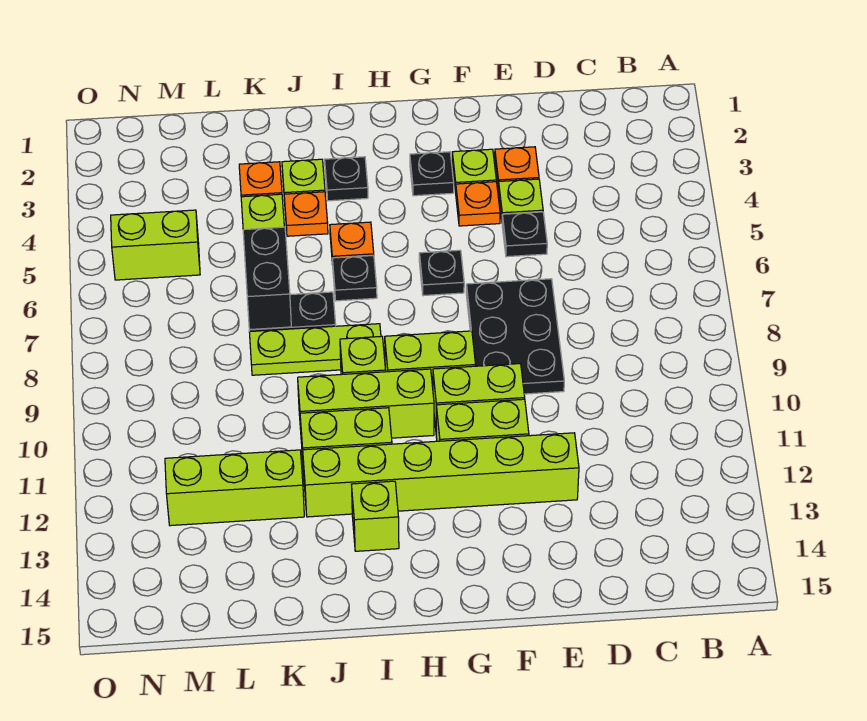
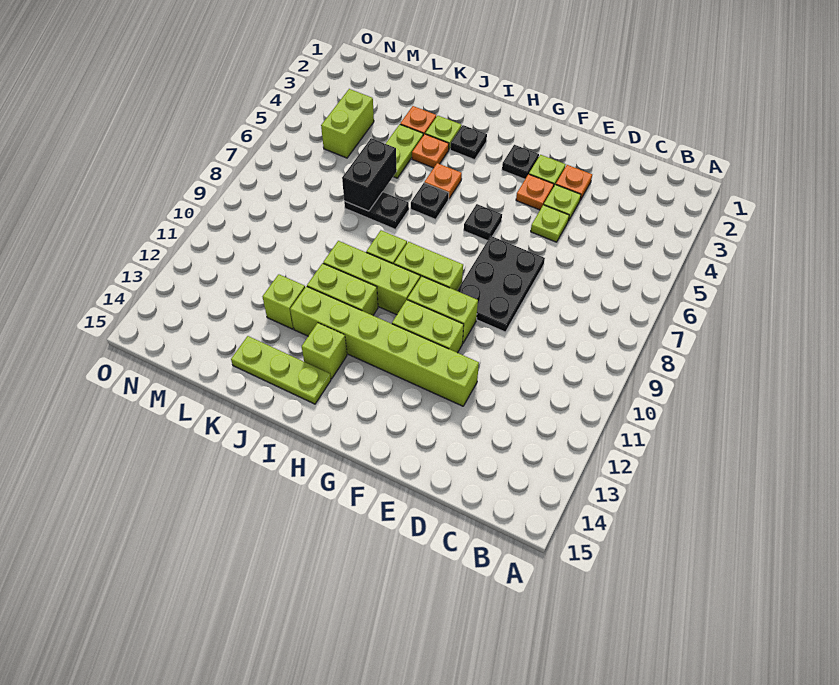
black 1x1 plate [502,212,547,257] -> lime 1x1 plate [531,205,569,242]
lime 1x3 plate [249,324,381,375] -> lime 1x3 plate moved to [231,336,331,404]
lime 1x3 brick [165,450,304,526] -> lime 1x1 brick [263,274,305,329]
lime 1x2 brick [111,210,200,280] -> lime 1x2 brick turned to [321,89,374,158]

